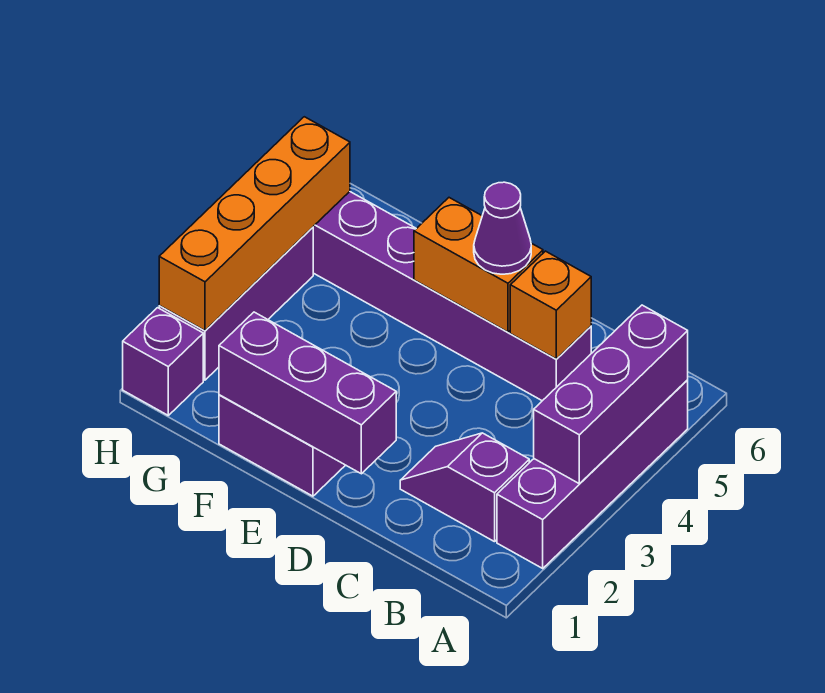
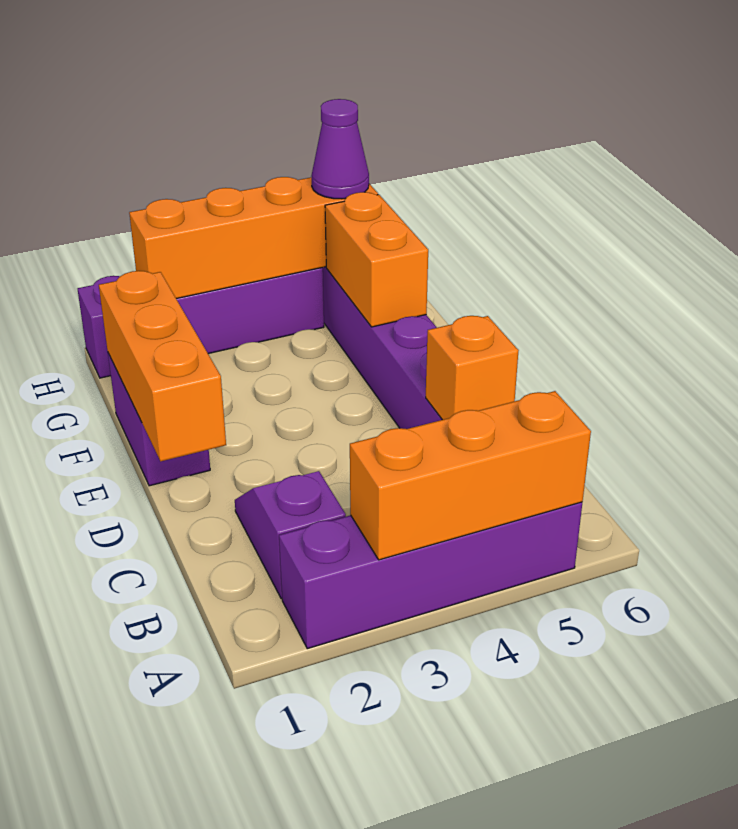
purple 1x3 brick [534,305,688,484] -> orange 1x3 brick [350,391,591,560]
purple 1x3 brick [219,312,396,474] -> orange 1x3 brick [99,271,226,461]
orange 1x2 brick [414,198,543,332] -> orange 1x2 brick moved to [325,192,428,327]
purple 1x1 cone [474,182,531,274] -> purple 1x1 cone moved to [311,99,369,199]

